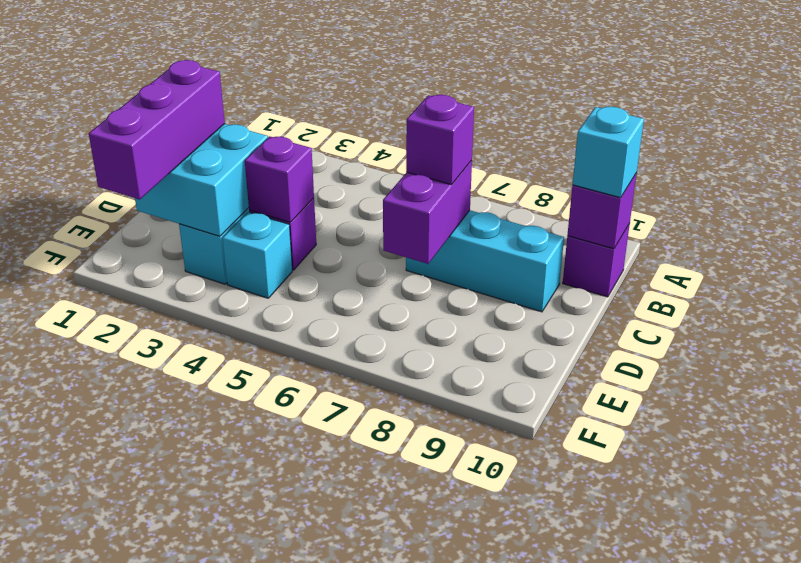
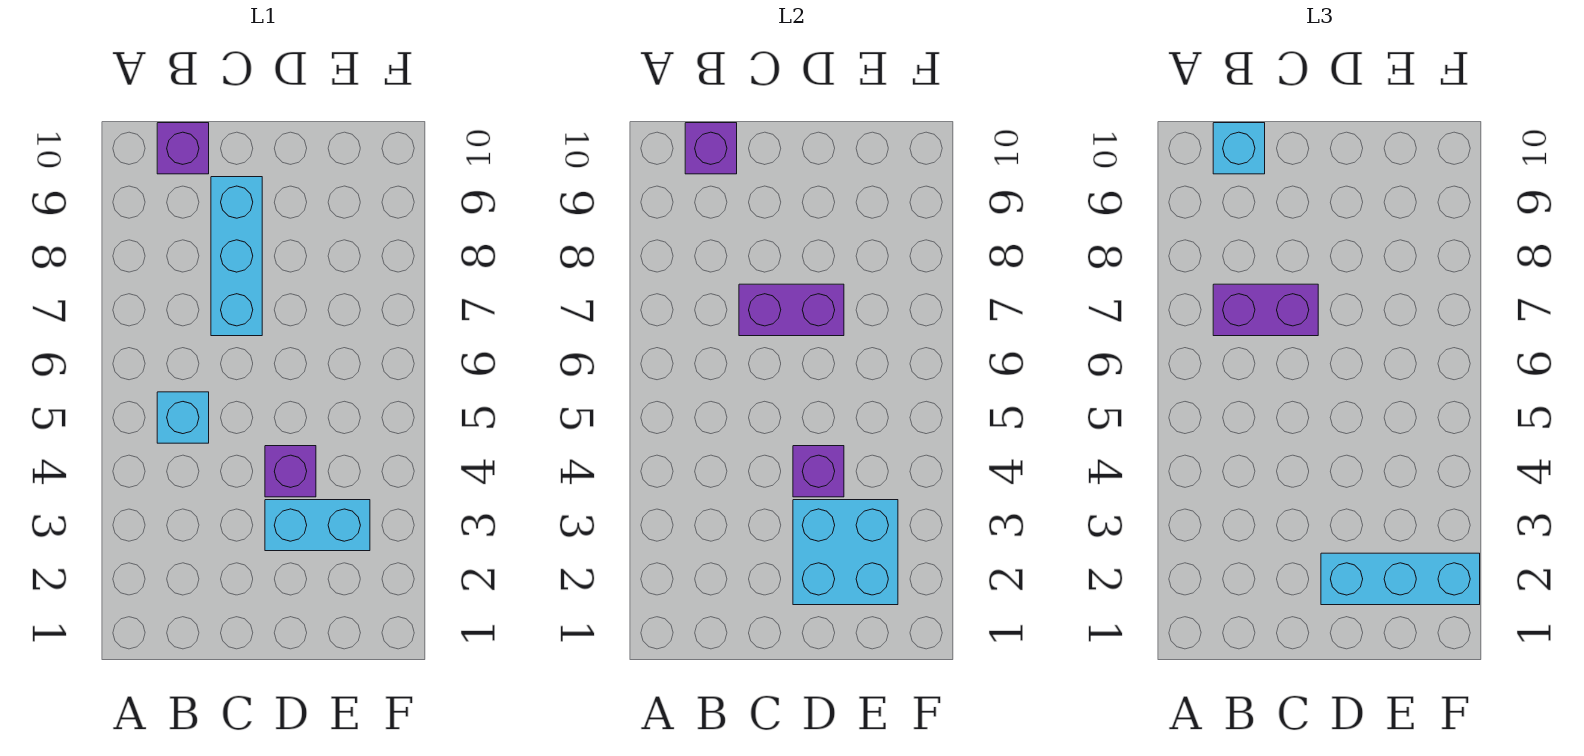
purple 1x1 brick [406,95,474,185] -> purple 1x2 brick [1213,284,1318,336]
purple 1x3 brick [89,60,225,200] -> cyan 1x3 brick [1321,553,1480,605]
cyan 1x1 brick [222,212,292,298] -> cyan 1x1 brick moved to [157,392,209,443]

